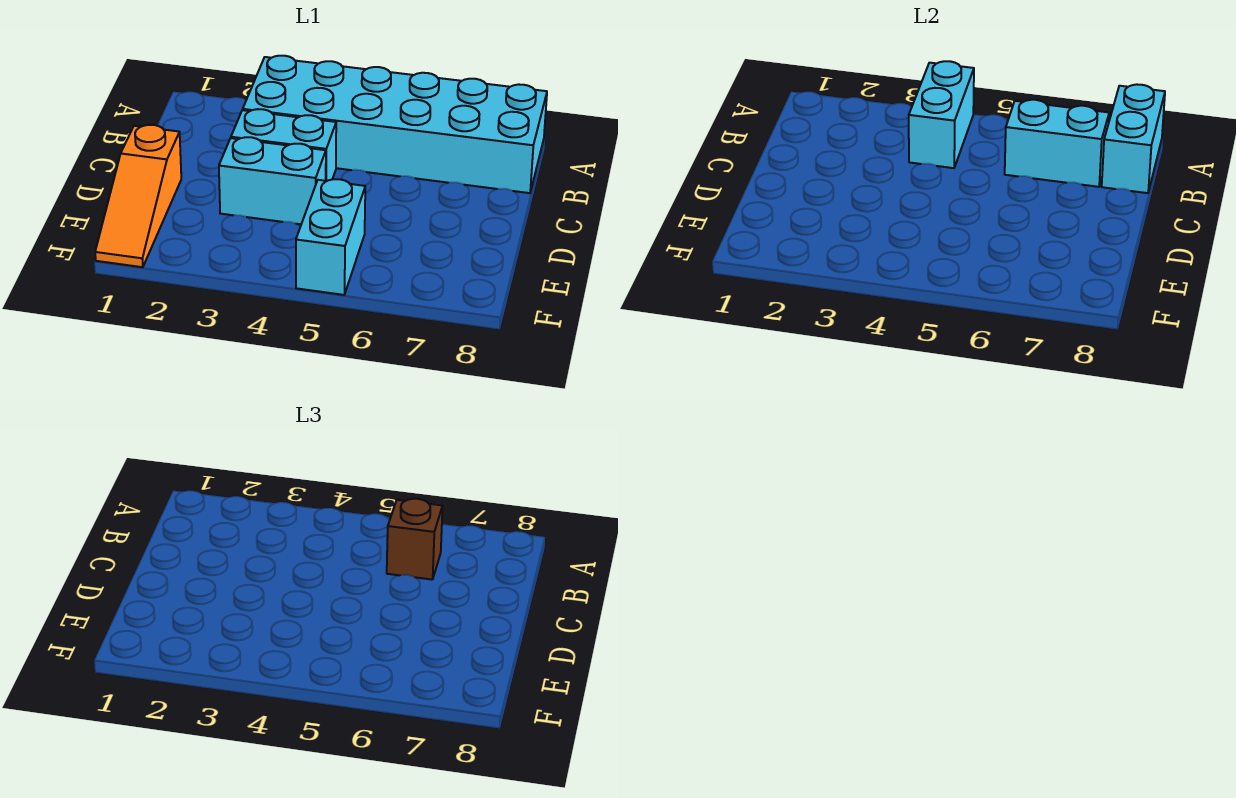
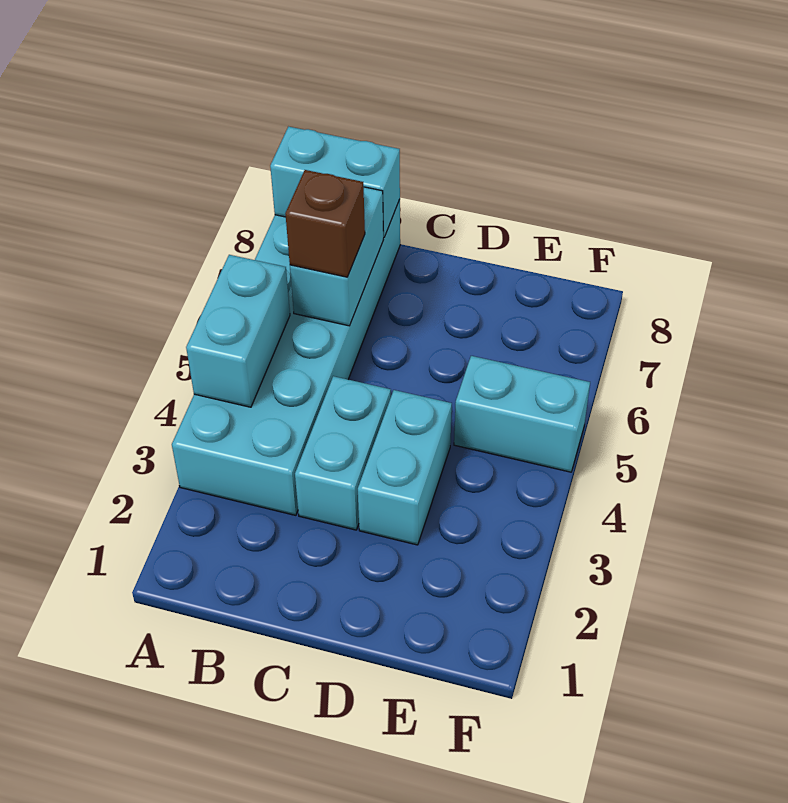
cyan 1x2 brick [909,61,974,168] -> cyan 1x2 brick turned to [186,255,290,407]
orange 1x3 slope [95,125,181,267] -> none

